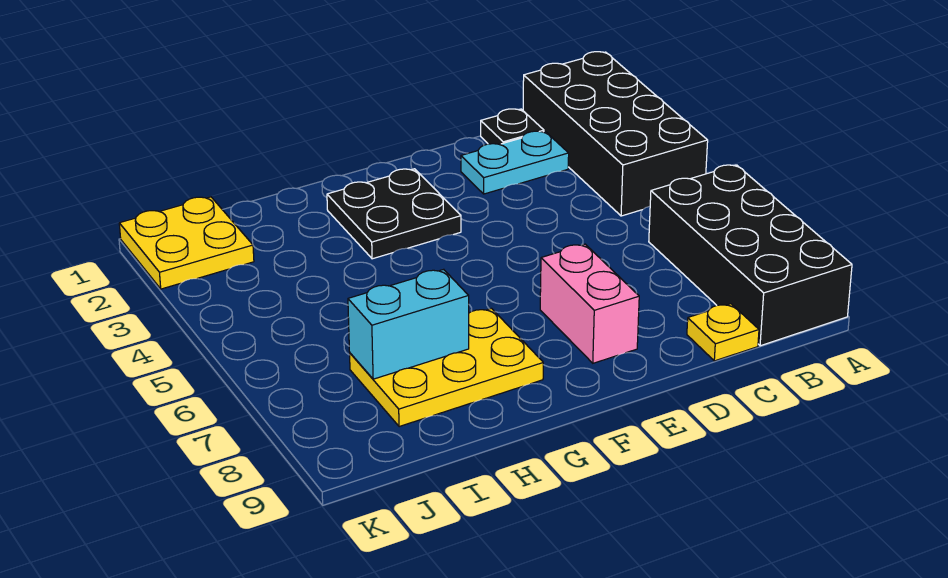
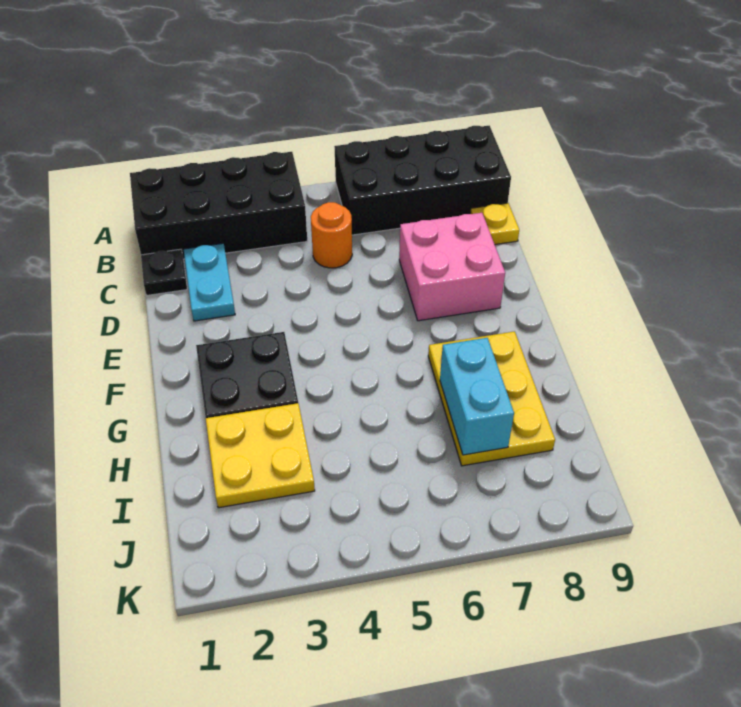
none -> orange 1x1 round brick [311,202,352,268]
pink 1x2 brick [540,244,639,363] -> pink 2x2 brick [399,213,505,321]
yellow 2x2 plate [119,197,254,289] -> yellow 2x2 plate moved to [206,403,315,508]

